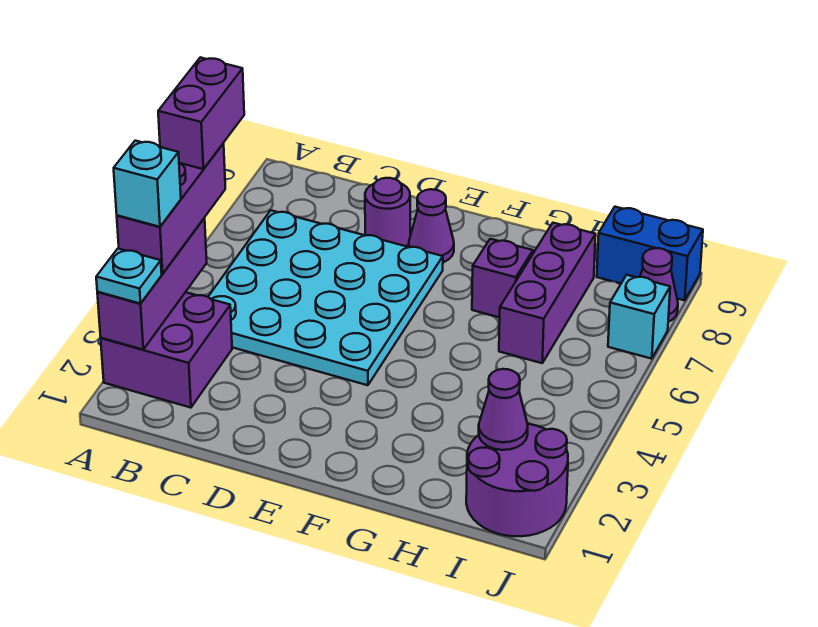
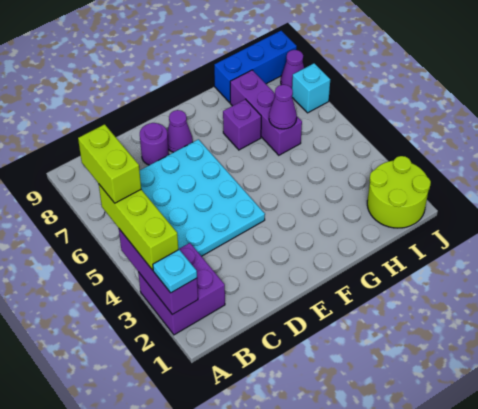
purple 1x3 brick [117,143,225,274] -> lime 1x3 brick [99,185,178,270]
cyan 1x1 brick [114,141,181,227] -> none
purple 1x2 brick [158,57,244,169] -> lime 1x2 brick [78,124,141,203]
purple 2x2 round brick [466,424,568,536] -> lime 2x2 round brick [367,156,431,228]
purple 1x1 cone [479,369,528,450] -> purple 1x1 cone moved to [269,85,297,129]
blue 1x2 brick [597,207,703,300] -> blue 1x3 brick [214,31,297,103]

